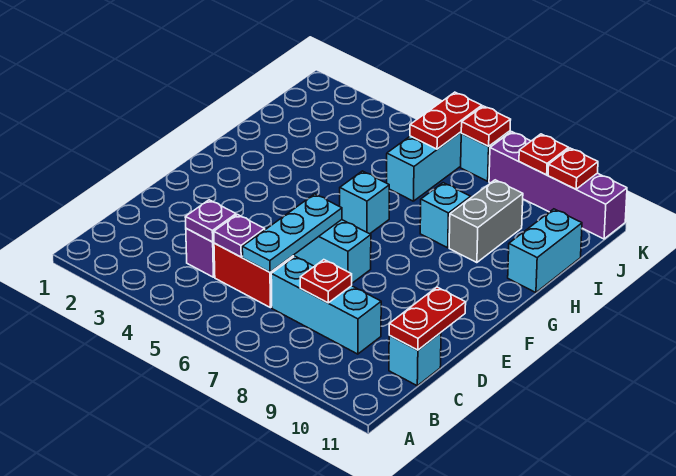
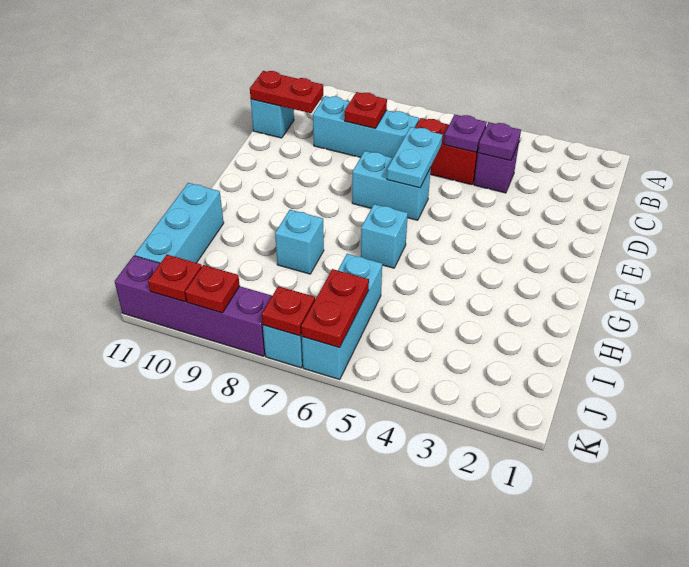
cyan 1x3 plate [242,194,342,272] -> cyan 1x2 plate [387,127,442,188]
red 1x2 plate [389,287,466,350] -> red 1x2 plate turned to [250,71,323,113]
grey 1x2 brick [449,180,523,263] -> none
cyan 1x2 brick [508,209,582,293] -> cyan 1x3 brick [135,183,224,263]

